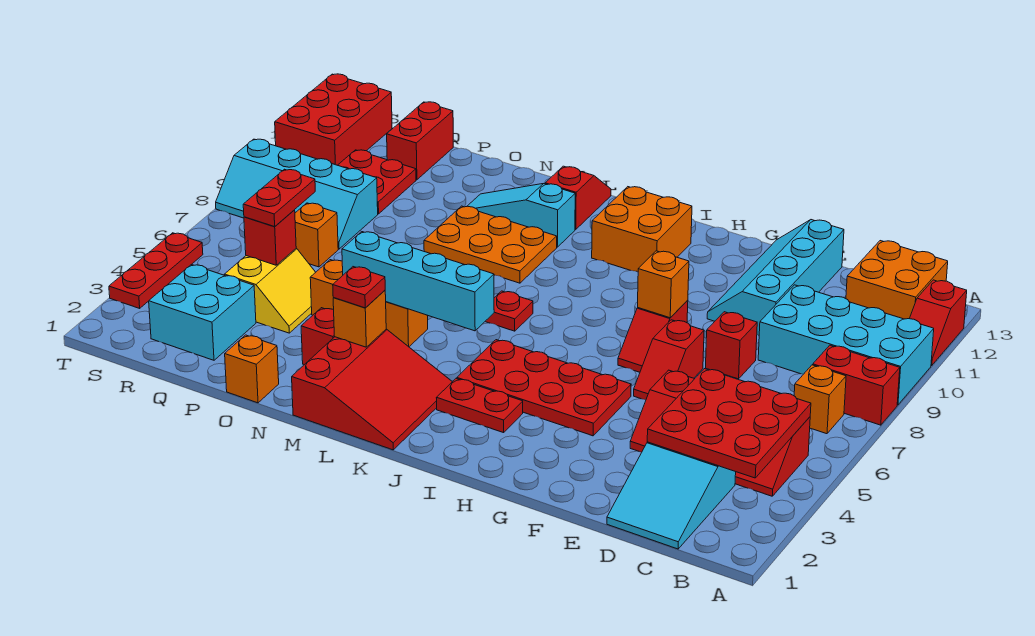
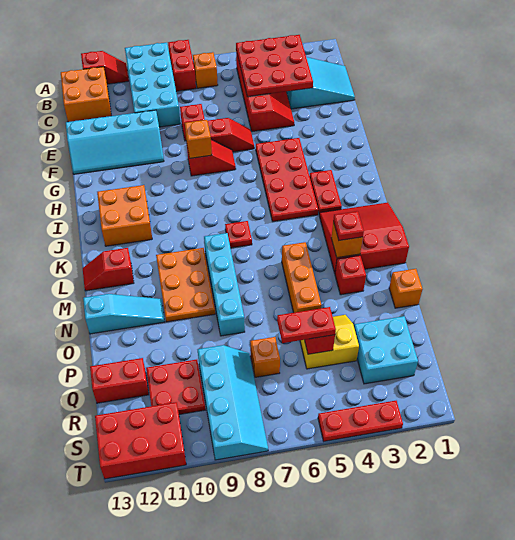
cyan 1x4 brick [342,232,494,331] -> cyan 1x4 brick moved to [204,233,245,336]
cyan 1x3 slope [468,184,575,247] -> cyan 1x3 slope turned to [83,294,165,334]

